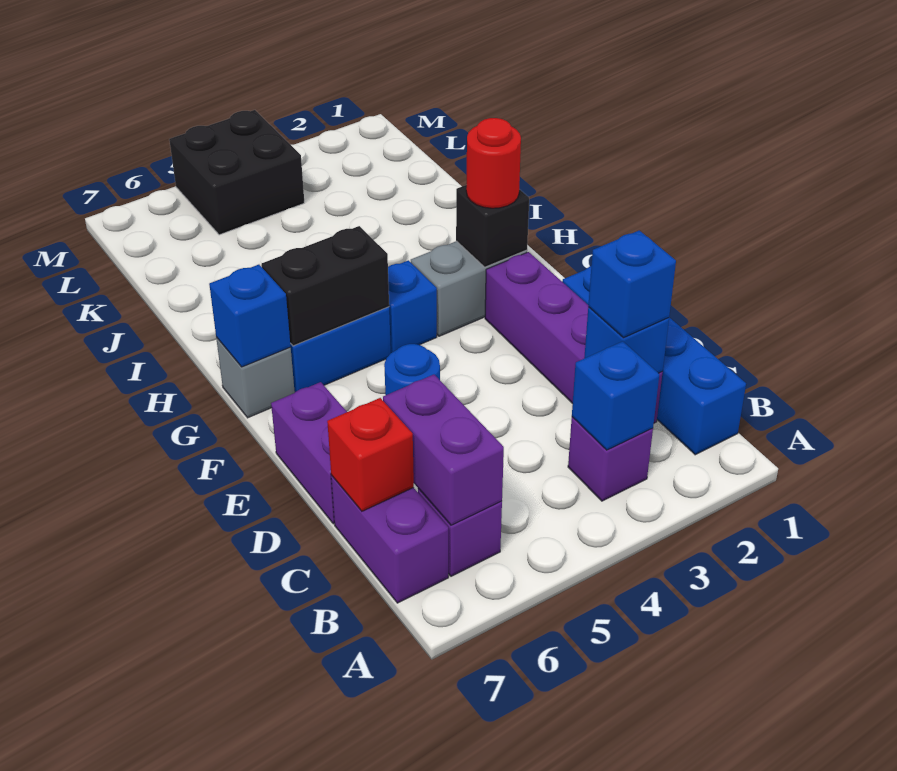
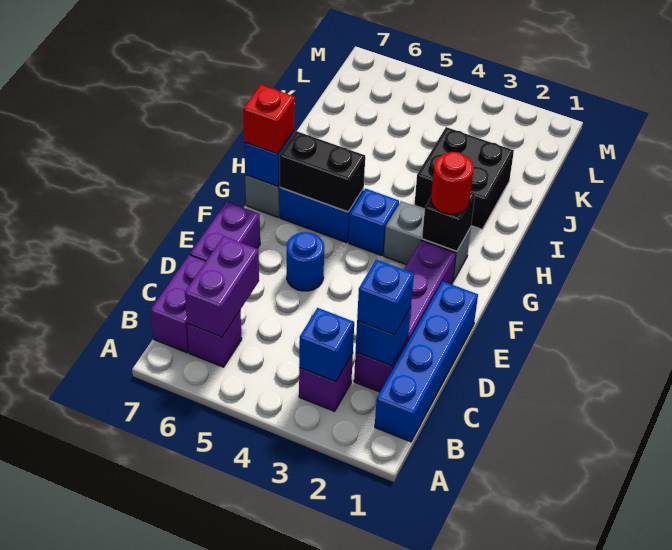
red 1x1 brick [327,398,414,511] -> red 1x1 brick moved to [243,85,295,154]
black 2x2 brick [169,110,304,235] -> black 2x2 brick moved to [414,127,514,229]

